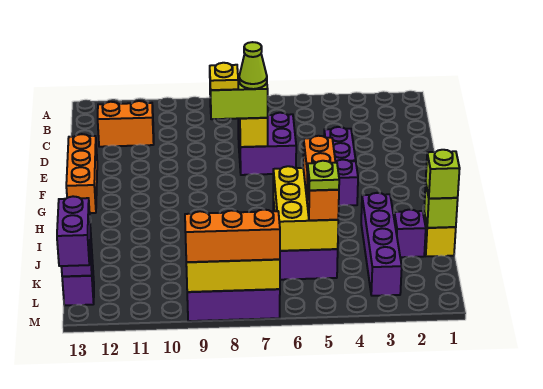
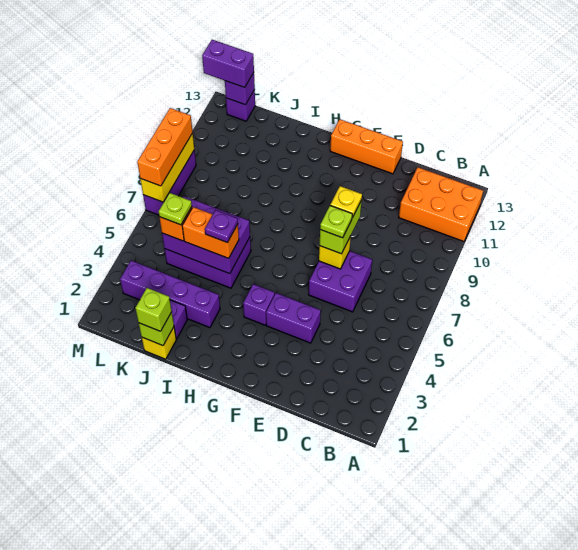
orange 1x2 brick [98,101,154,147] -> orange 2x3 brick [399,167,483,241]
lime 1x1 cone [239,42,267,89] -> lime 1x1 plate [320,206,352,238]
yellow 2x3 brick [273,166,338,251] -> purple 2x3 brick [162,196,250,274]
none -> purple 1x1 plate [205,210,238,243]

